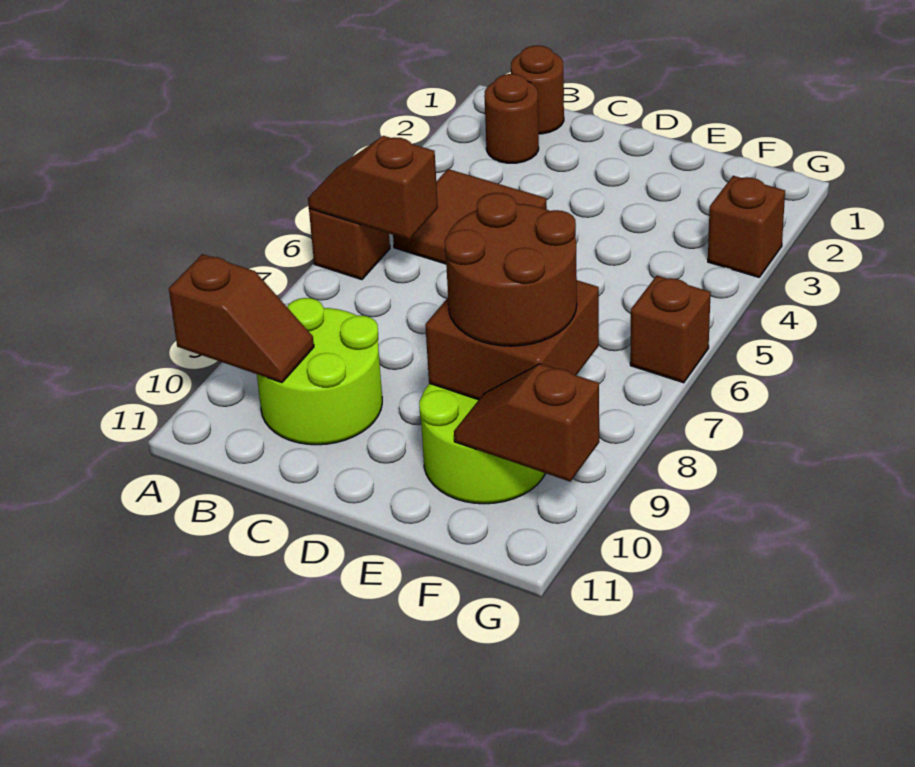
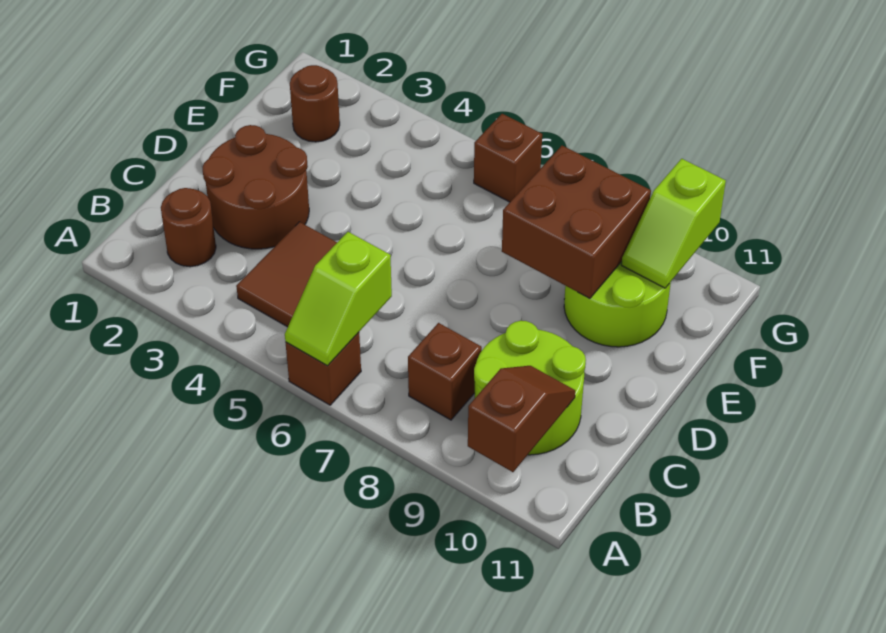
brown 1x2 slope [308,136,438,240] -> lime 1x2 slope [285,232,392,366]
brown 1x1 round brick [511,45,564,134] -> brown 1x1 round brick moved to [290,65,340,142]
brown 2x2 round brick [445,193,577,346] -> brown 2x2 round brick moved to [203,125,309,249]
brown 1x2 slope [454,364,599,481] -> lime 1x2 slope [621,159,726,288]
brown 1x1 brick [708,176,785,277] -> brown 1x1 brick moved to [408,323,482,420]

